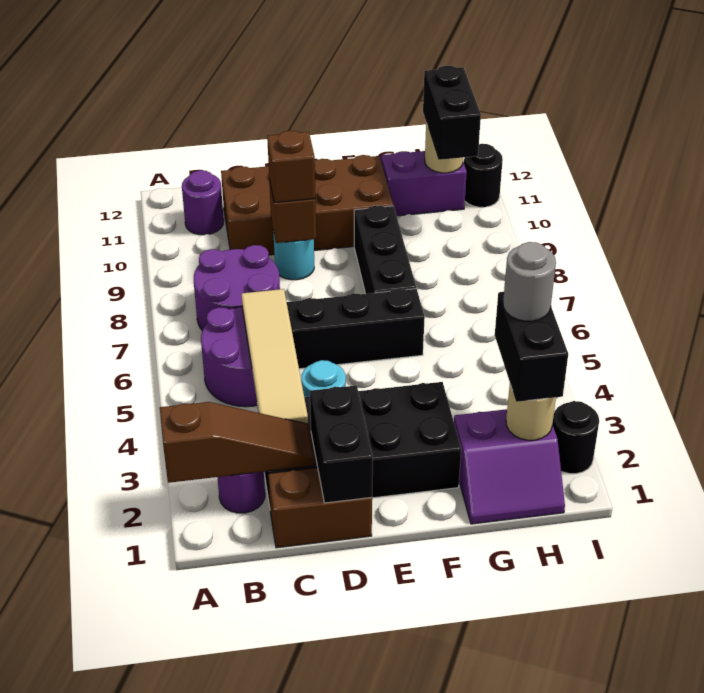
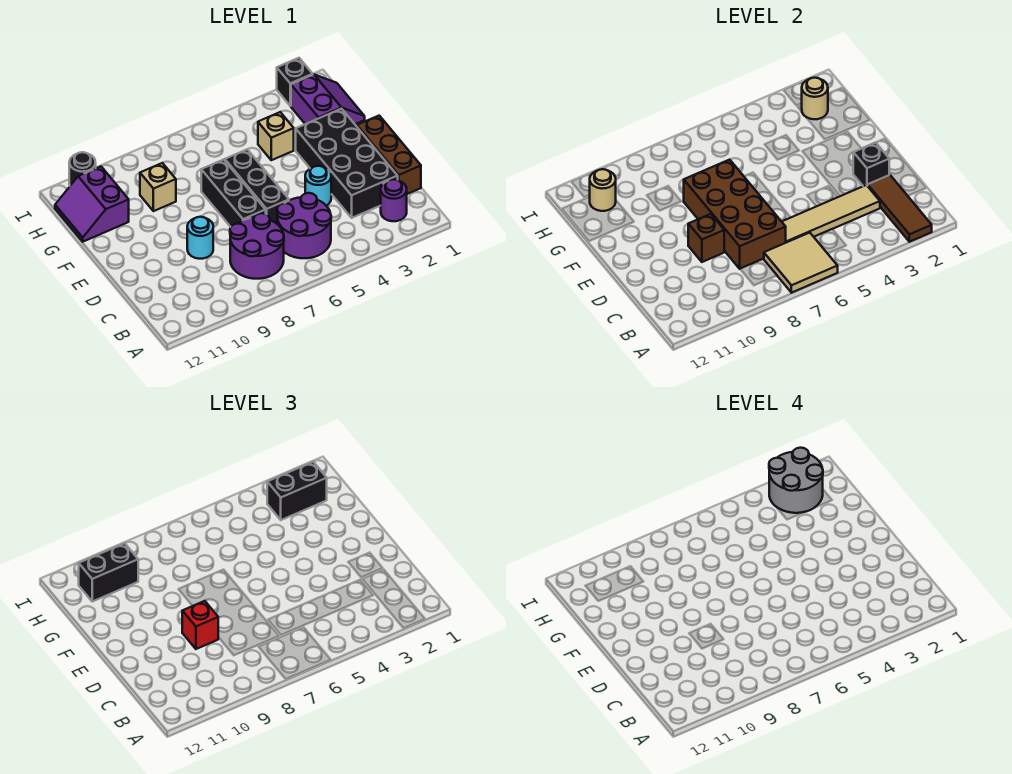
brown 1x3 slope [160,402,315,483] -> brown 1x3 tile [868,175,932,242]
none -> tan 2x2 tile [764,233,838,293]
purple 1x1 round brick [182,170,224,235] -> none
brown 1x2 brick [268,468,372,548] -> brown 1x3 brick [357,116,421,194]
brown 2x4 brick [221,155,393,255] -> brown 2x4 brick moved to [684,160,786,269]
black 1x2 brick [310,385,373,503] -> black 1x1 brick [853,143,889,186]
brown 1x1 brick [267,131,316,203] -> red 1x1 brick [182,601,218,649]
black 1x3 brick [354,205,416,294] -> black 1x3 brick turned to [201,160,266,227]
none -> tan 1x1 brick [258,112,294,160]
none -> tan 1x1 brick [140,163,176,211]
grey 1x1 round brick [503,242,556,321] -> grey 2x2 round brick [769,448,823,513]
black 1x1 round brick [553,401,599,474] -> black 1x1 brick [277,58,313,106]

